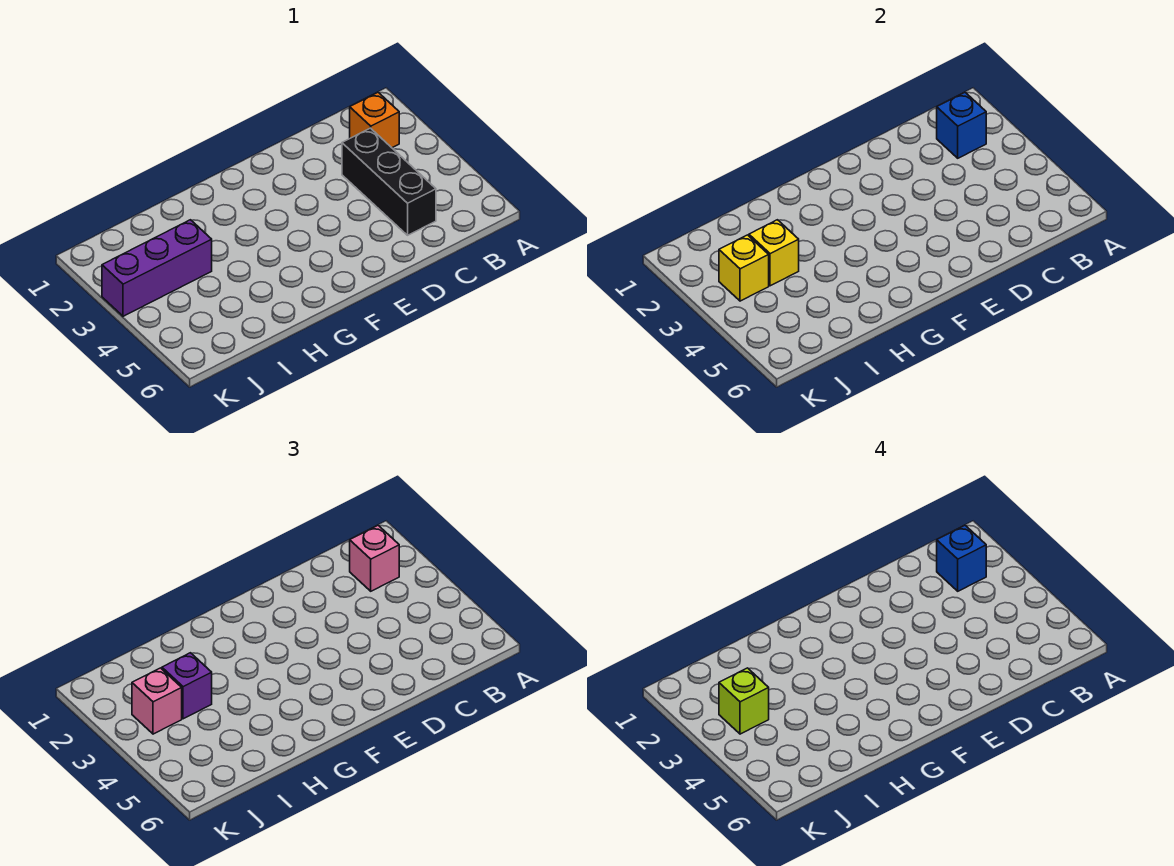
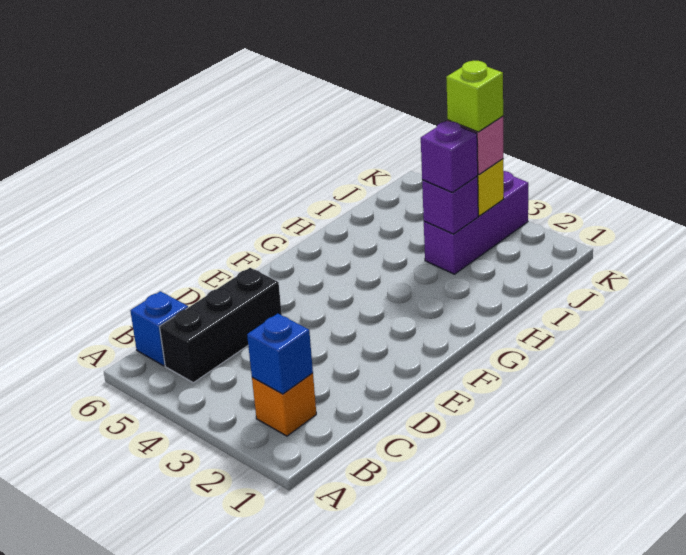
pink 1x1 brick [350,525,399,591] -> none
blue 1x1 brick [937,525,986,591] -> blue 1x1 brick moved to [130,291,188,366]
black 1x3 brick [342,128,436,235] -> black 1x3 brick turned to [160,268,282,383]
yellow 1x1 brick [749,220,799,286] -> purple 1x1 brick [422,176,478,234]

